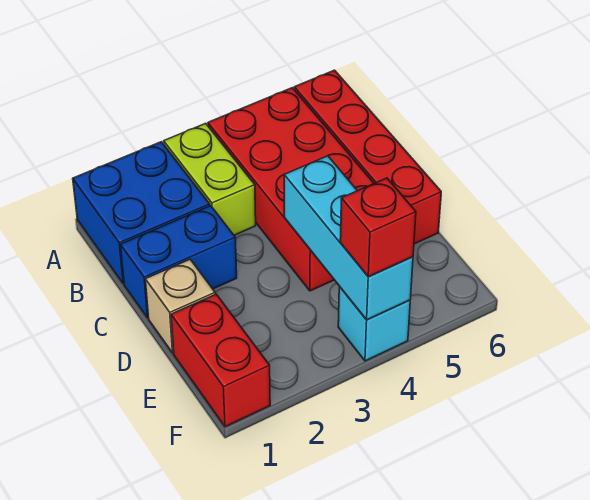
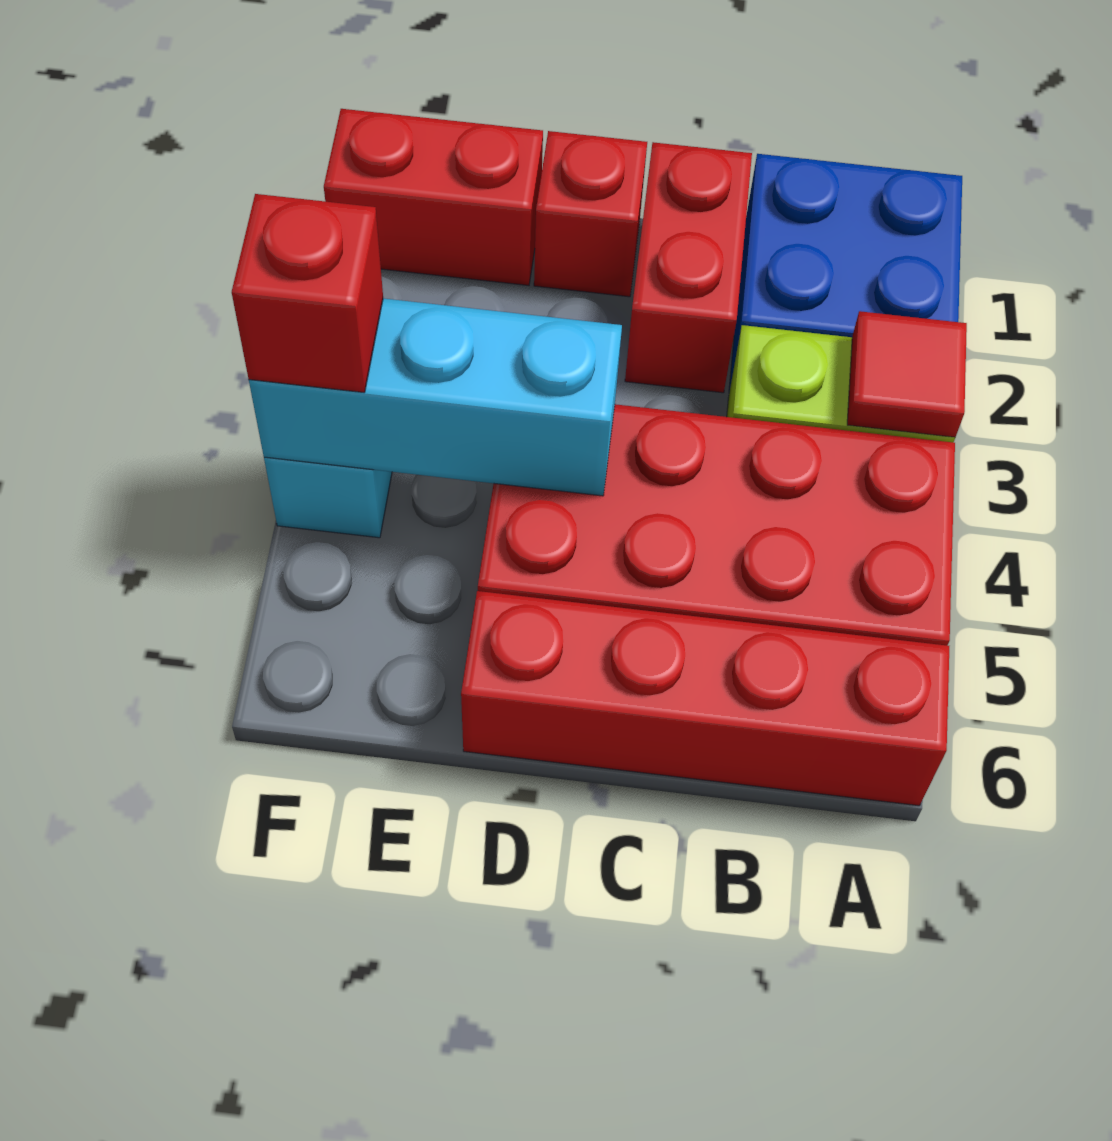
none -> red 1x1 tile [847,311,967,437]
blue 1x2 brick [121,206,237,318] -> red 1x2 brick [625,142,752,393]
tan 1x1 brick [145,259,215,353] -> red 1x1 brick [534,131,647,297]

